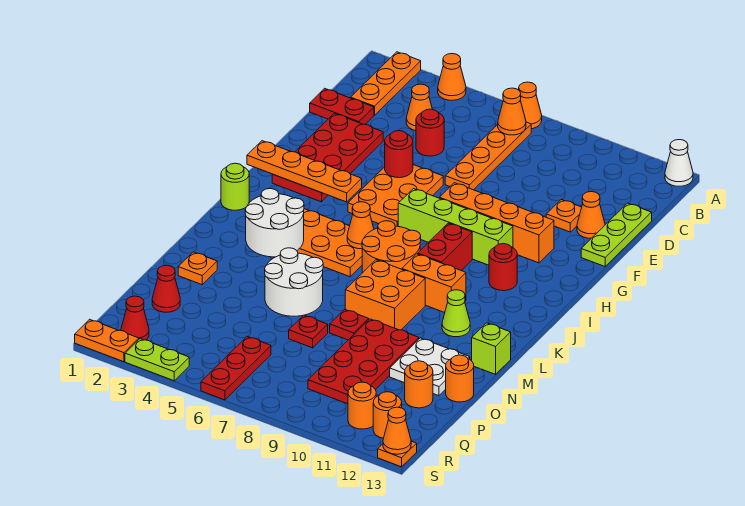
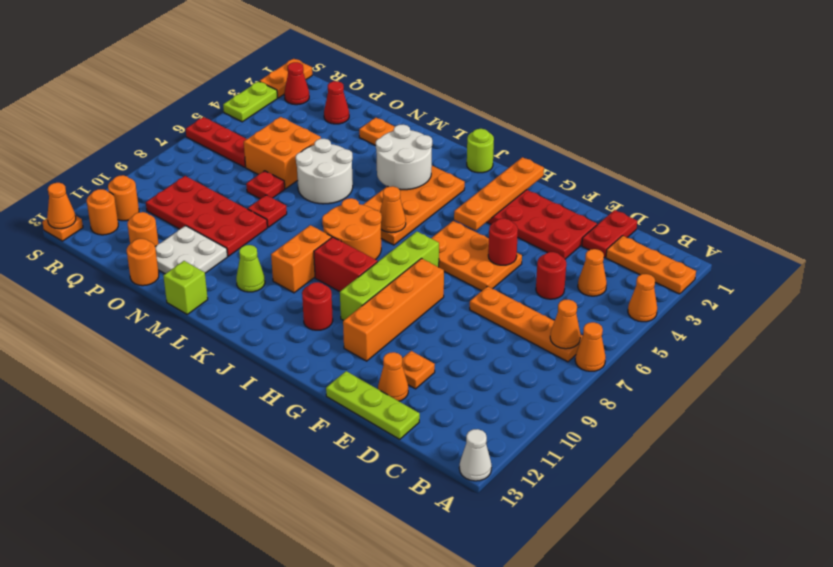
orange 2x2 brick [345,260,425,330] -> orange 2x2 brick moved to [244,117,321,189]

